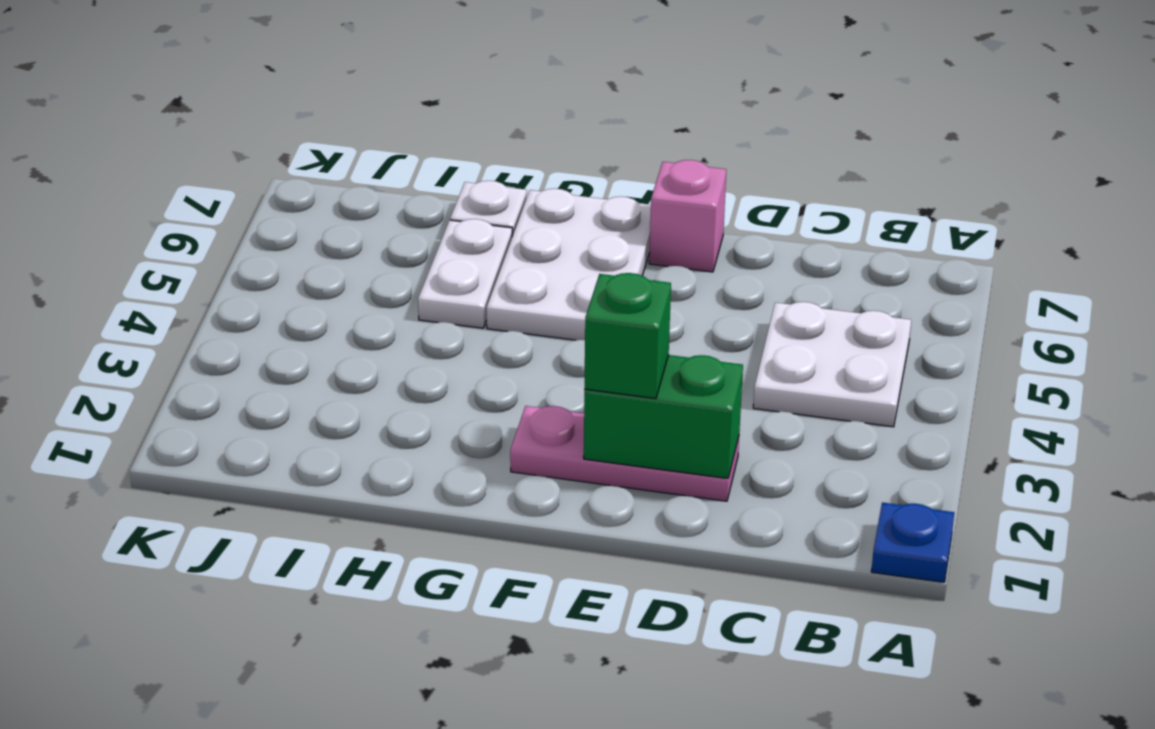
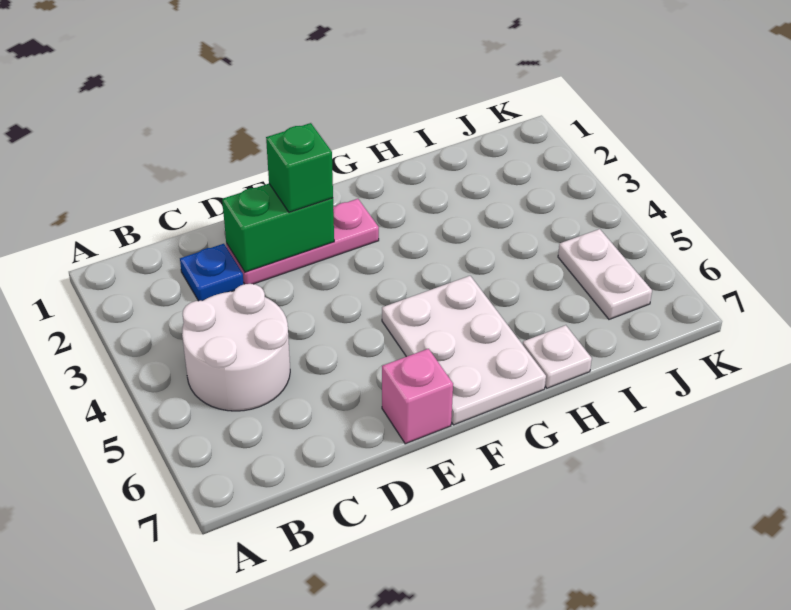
blue 1x1 plate [871,502,954,582] -> blue 1x1 plate moved to [180,244,244,301]
white 2x2 plate [753,302,911,427] -> white 2x2 round brick [182,284,290,411]
white 1x2 plate [418,219,512,328] -> white 1x2 plate moved to [558,229,652,319]

